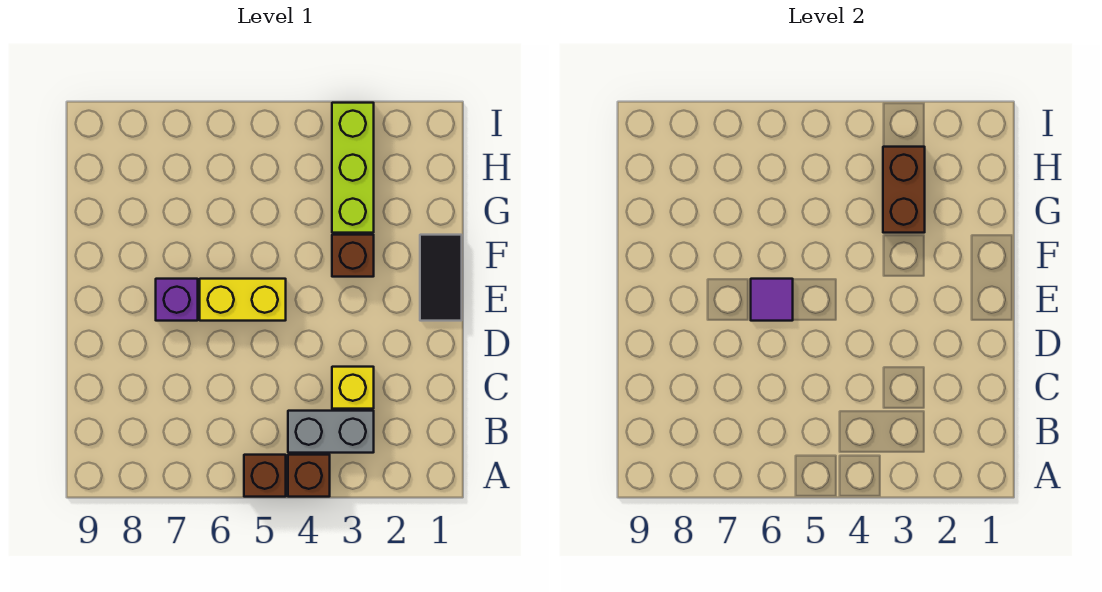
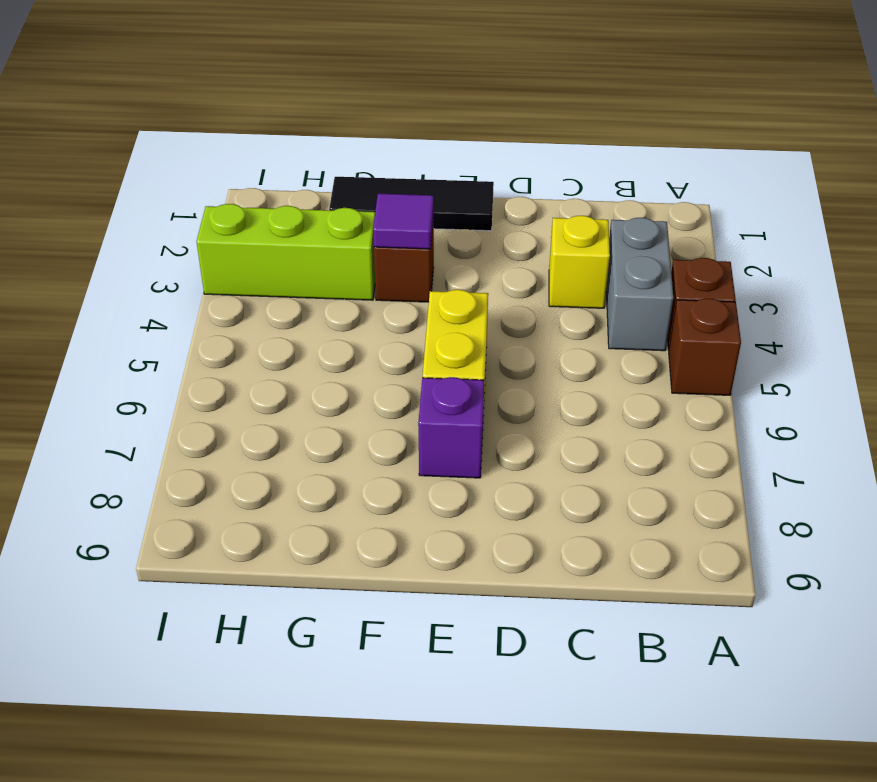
black 1x2 tile [420,235,462,321] -> black 1x3 tile [329,177,494,231]
purple 1x1 tile [751,279,793,321] -> purple 1x1 tile moved to [373,194,434,249]
brown 1x2 brick [883,147,925,233] -> none

